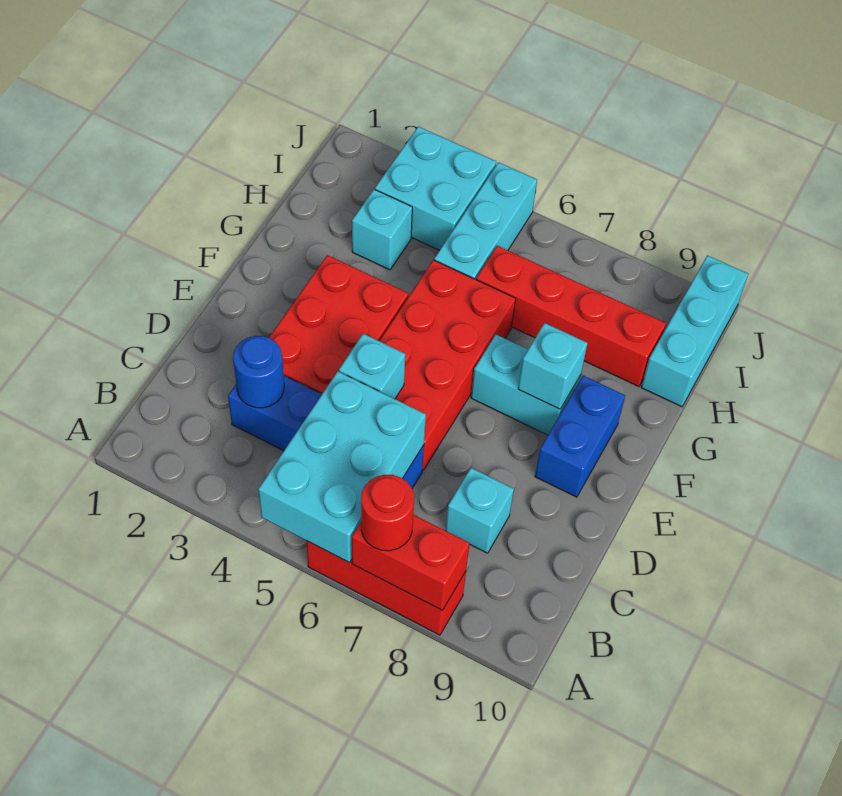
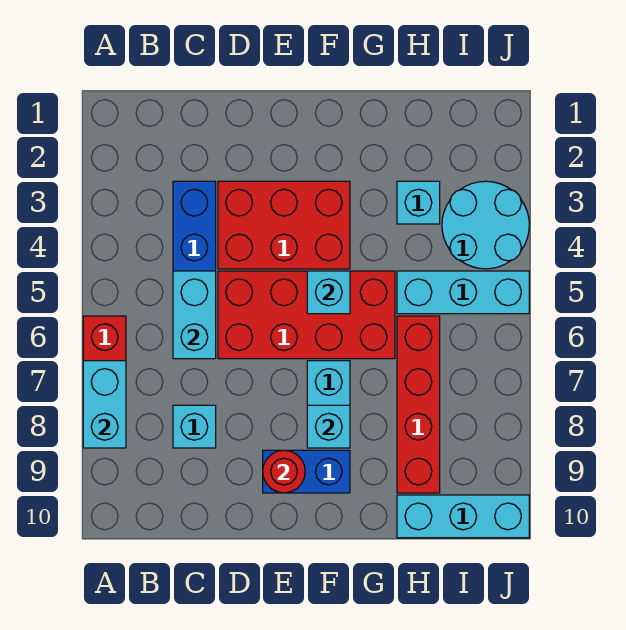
cyan 2x3 brick [258,372,426,563] -> cyan 1x2 brick [173,271,216,359]
red 1x2 brick [352,515,470,610] -> cyan 1x2 brick [83,361,126,448]
red 1x1 round brick [361,475,414,551] -> red 1x1 round brick moved to [263,450,305,493]
blue 1x1 round brick [233,336,284,408] -> none
cyan 1x1 brick [339,334,405,399] -> cyan 1x1 brick moved to [307,271,350,314]
cyan 2x2 brick [375,127,496,250] -> cyan 2x2 round brick [442,181,529,269]

